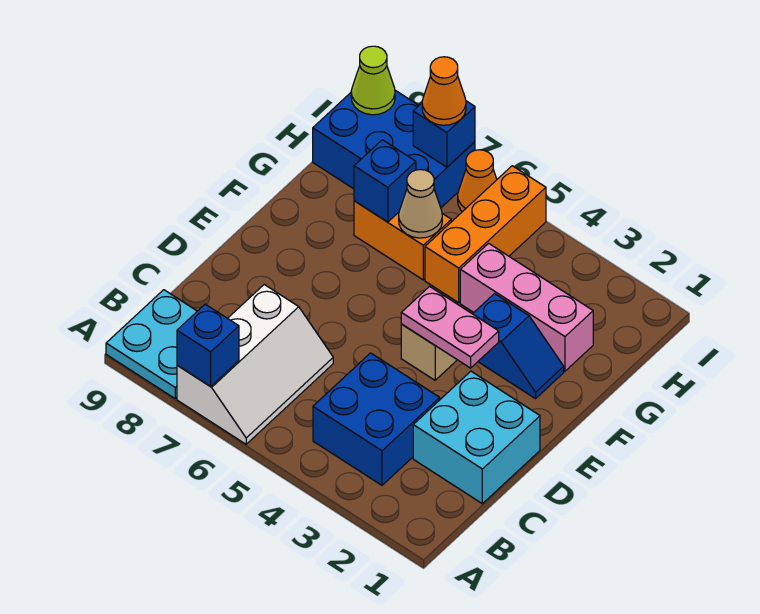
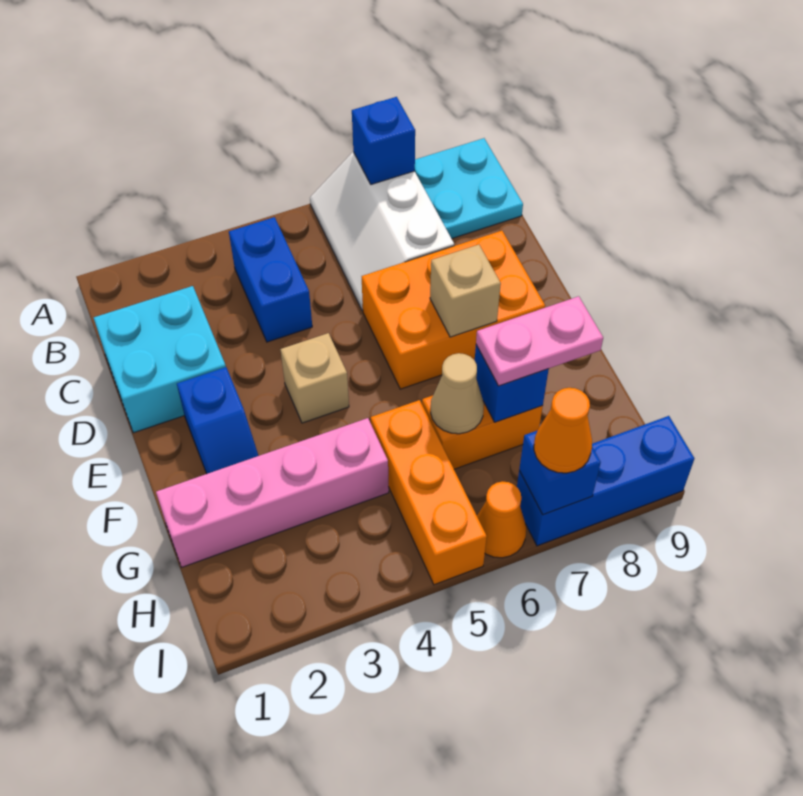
blue 2x2 brick [313,353,440,485] -> blue 1x2 brick [229,217,312,342]
none -> orange 2x3 brick [362,231,545,389]
pink 1x2 plate [401,287,499,368] -> pink 1x2 plate moved to [476,296,603,386]
none -> tan 1x1 brick [430,245,501,337]
blue 1x2 slope [473,294,564,399] -> blue 1x2 slope turned to [177,367,258,474]
pink 1x3 brick [460,243,593,371] -> pink 1x4 brick [156,418,389,567]
blue 2x3 brick [313,90,475,208] -> blue 1x3 brick [517,416,694,546]
lime 1x1 cone [351,46,395,115] -> none

